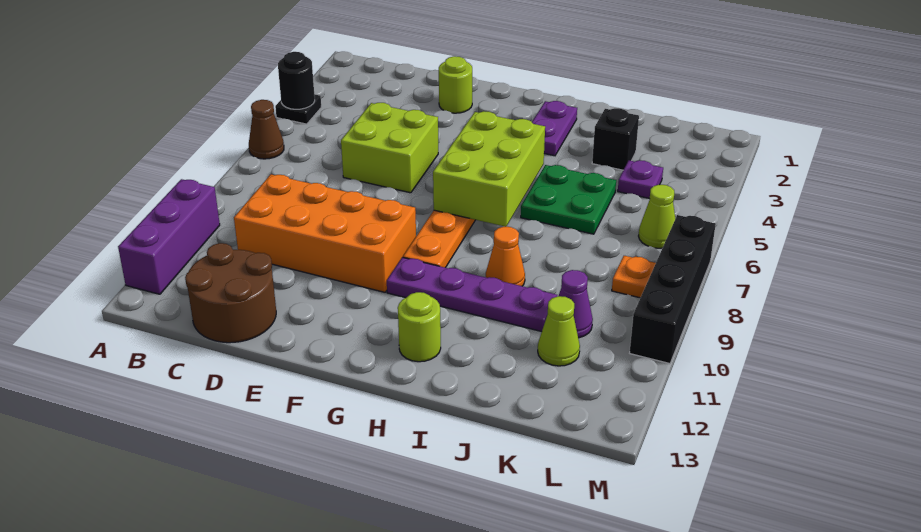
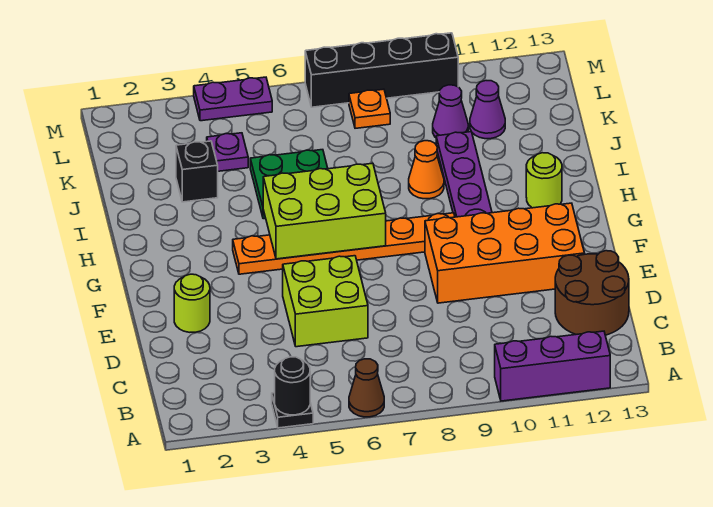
orange 2x4 brick [234,174,416,292] -> orange 2x4 brick turned to [425,203,585,303]
purple 1x2 plate [532,101,577,156] -> purple 1x2 plate moved to [194,77,272,121]
lime 1x1 cone [538,296,580,366] -> purple 1x1 cone [470,81,505,139]
lime 1x1 cone [639,185,675,248] -> none

